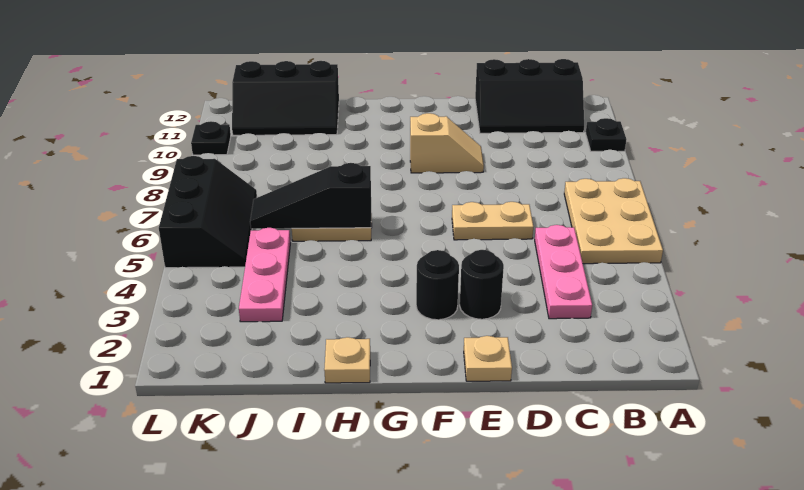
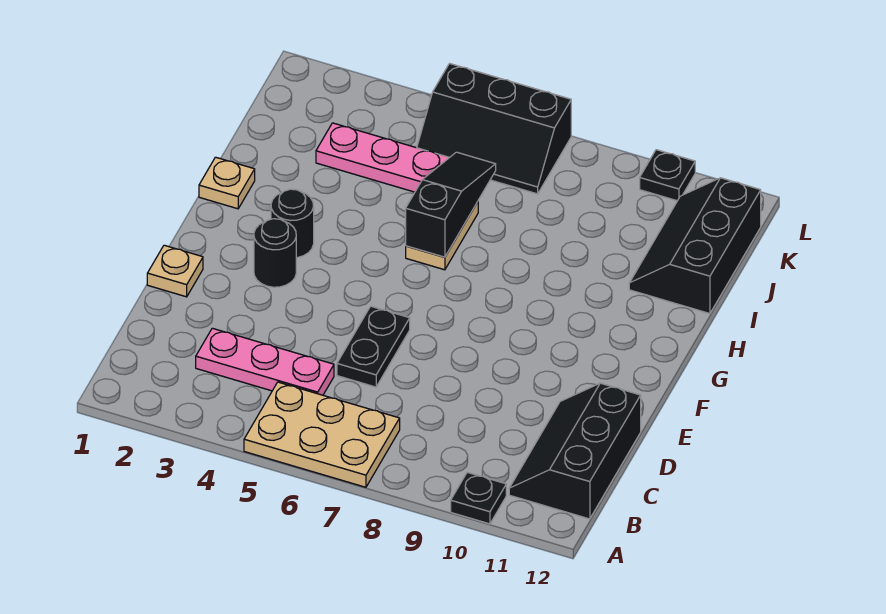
tan 1x2 plate [452,202,533,240] -> black 1x2 plate [337,306,410,387]
black 1x1 round brick [460,250,504,319] -> black 1x1 round brick moved to [271,189,314,258]
tan 1x2 slope [410,113,484,173] -> none

